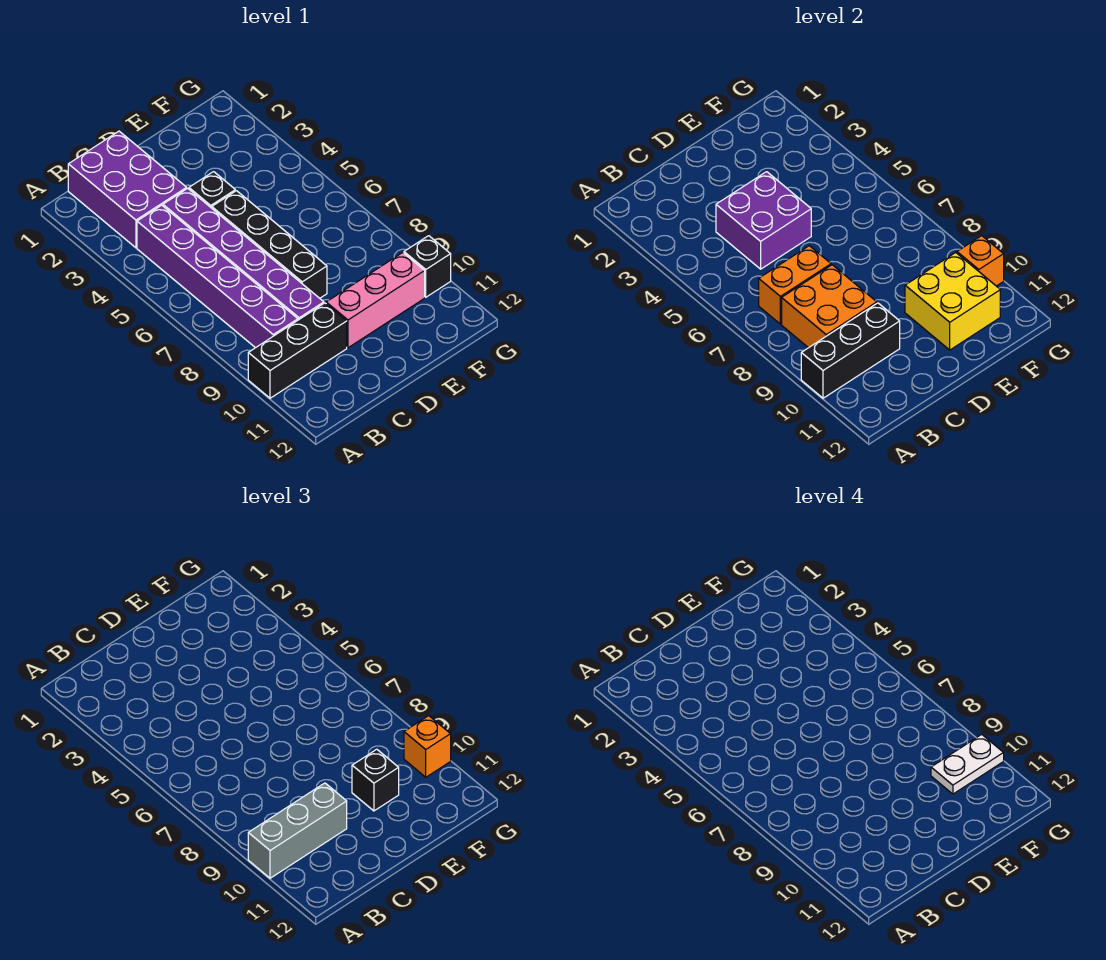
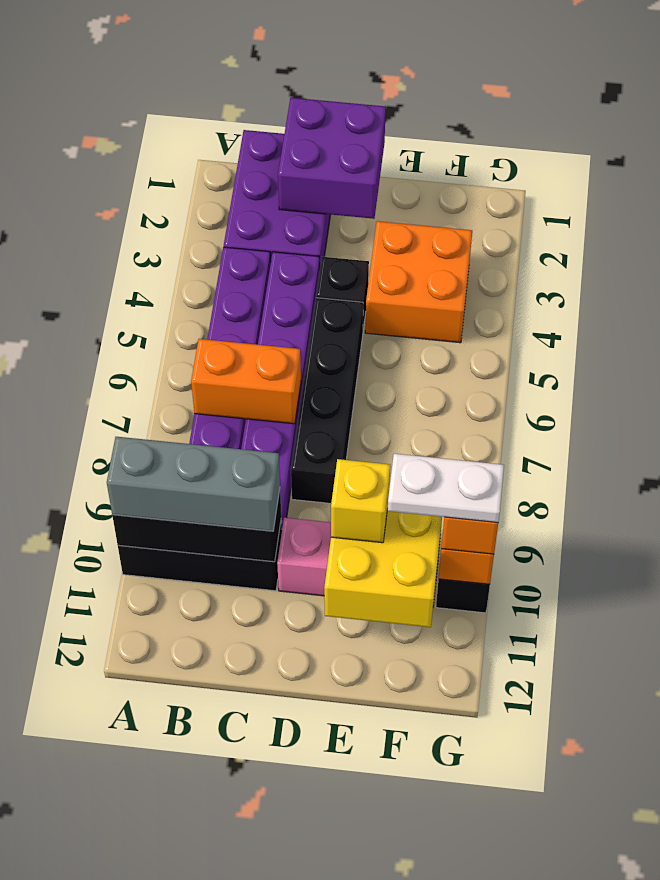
orange 2x2 brick [782,265,877,348] -> orange 2x2 brick moved to [365,221,472,343]
purple 2x2 brick [716,172,811,269] -> purple 2x2 brick moved to [278,98,386,219]
black 1x1 brick [352,749,399,811] -> yellow 1x1 brick [331,459,390,543]

